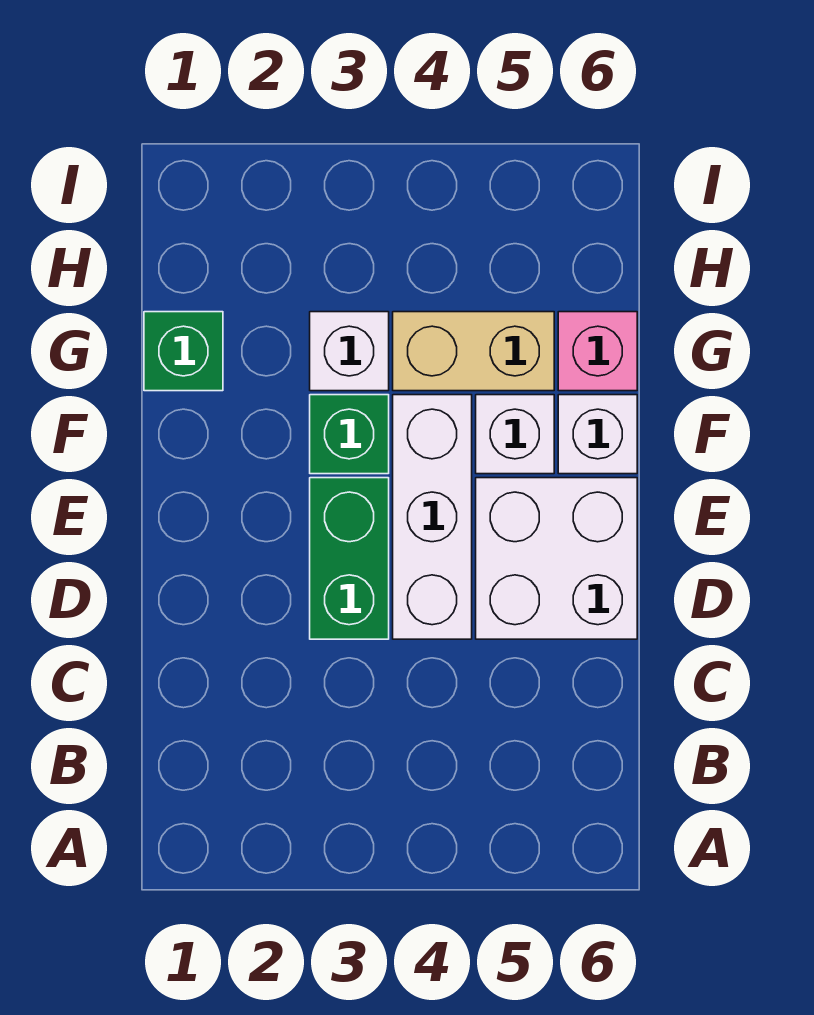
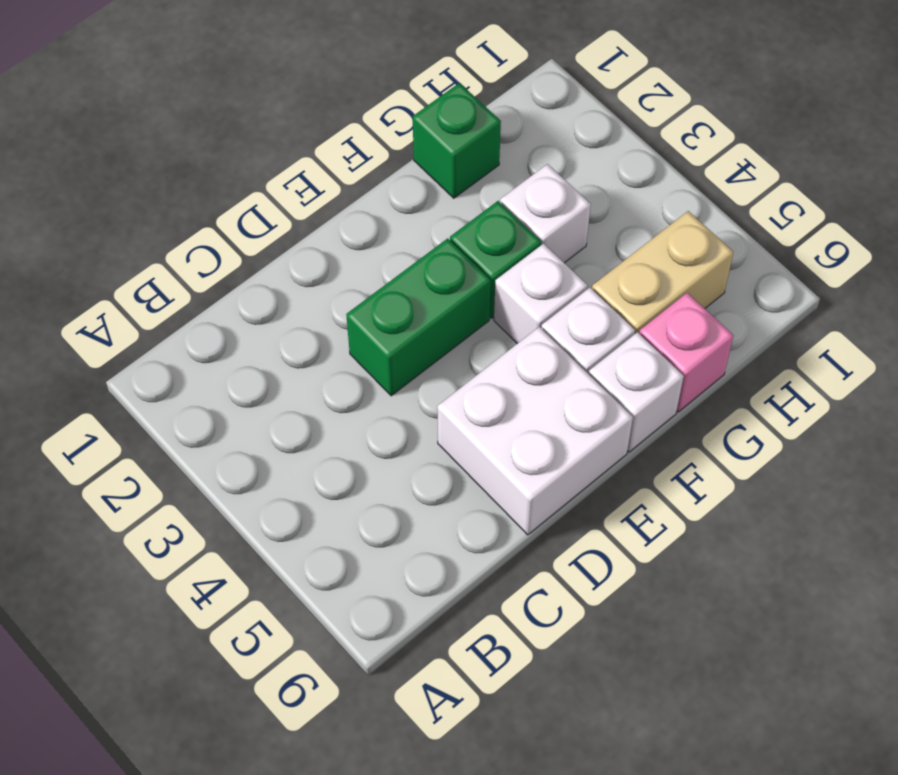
white 1x3 brick [393,395,472,639] -> white 1x1 brick [494,243,588,344]
tan 1x2 brick [393,312,554,391] -> tan 1x2 brick turned to [592,211,733,334]

